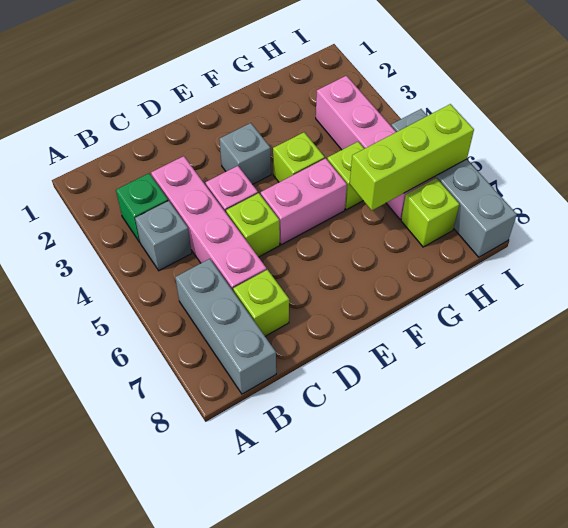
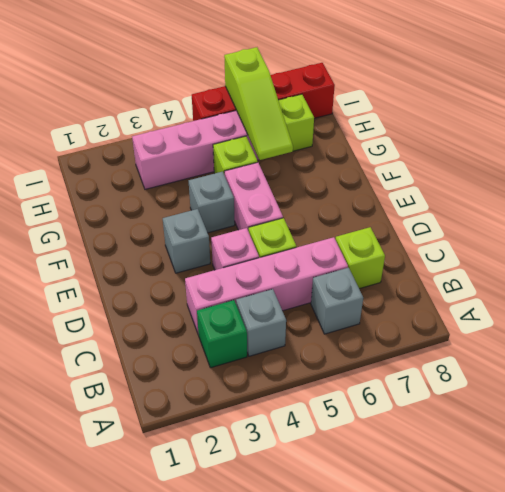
grey 1x3 brick [175,259,276,394] -> grey 1x1 brick [311,268,363,334]
lime 1x1 brick [273,132,325,182] -> grey 1x1 brick [189,172,235,233]
lime 1x3 brick [350,104,474,210] -> lime 1x3 slope [224,47,293,160]
grey 1x4 brick [391,109,517,257] -> red 1x4 brick [192,63,335,121]

